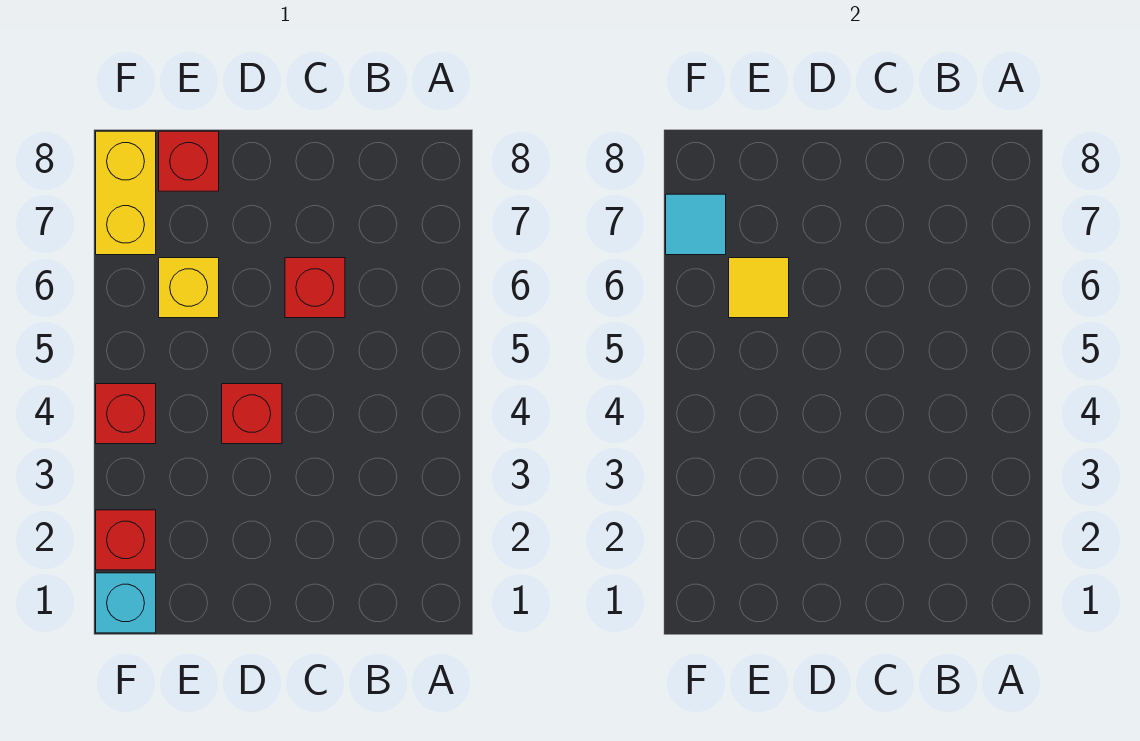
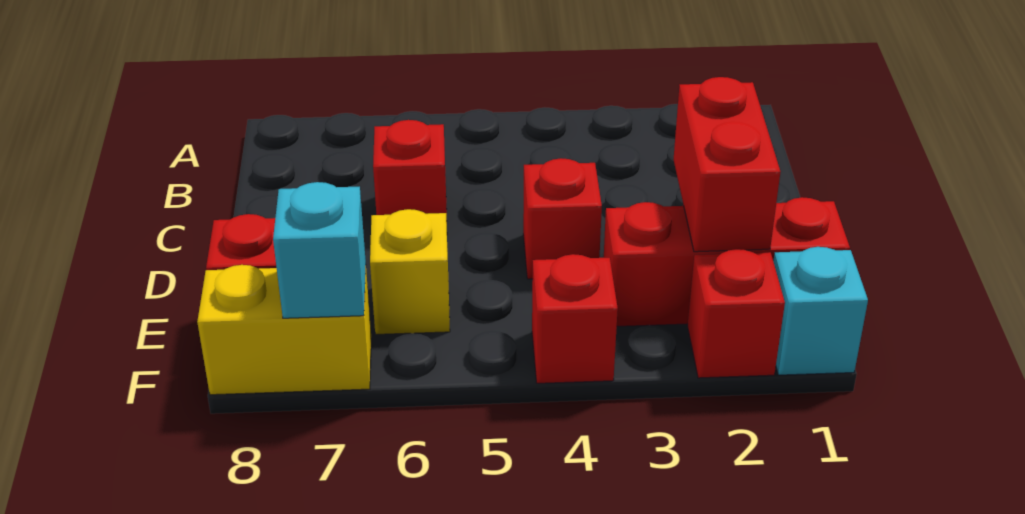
none -> red 1x2 brick [674,77,780,252]
none -> red 1x3 brick [604,197,850,326]
yellow 1x1 tile [729,258,789,318] -> none
cyan 1x1 tile [666,194,726,255] -> cyan 1x1 brick [273,182,366,318]

